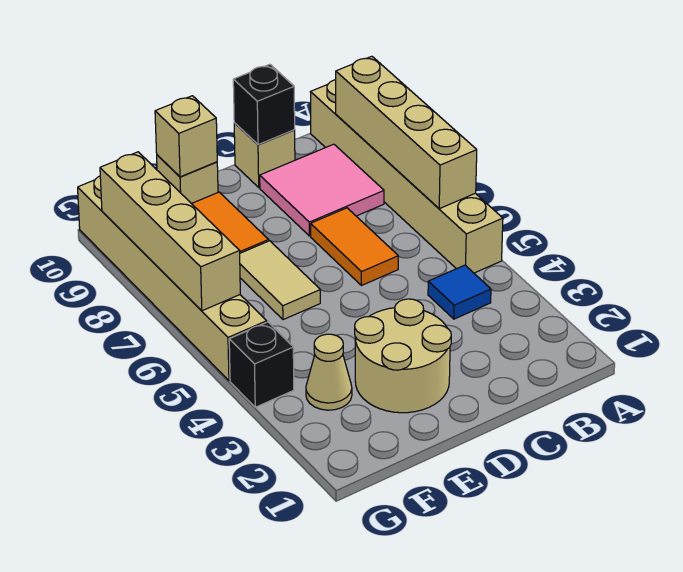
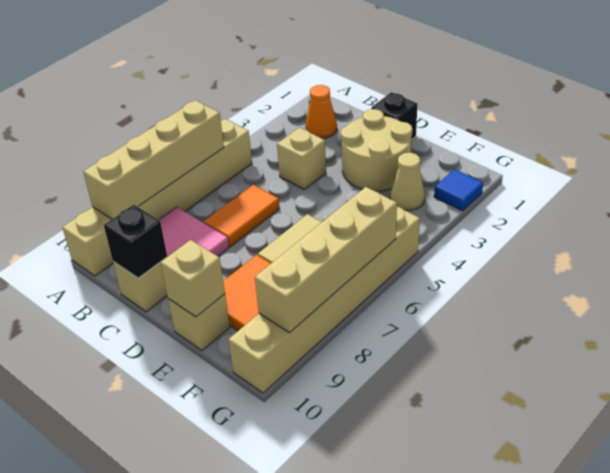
none -> orange 1x1 cone [306,85,337,138]
blue 1x1 tile [428,265,491,319] -> blue 1x1 tile moved to [434,169,483,211]
none -> tan 1x1 brick [277,128,326,189]
black 1x1 brick [229,322,294,407] -> black 1x1 brick moved to [372,92,417,140]

